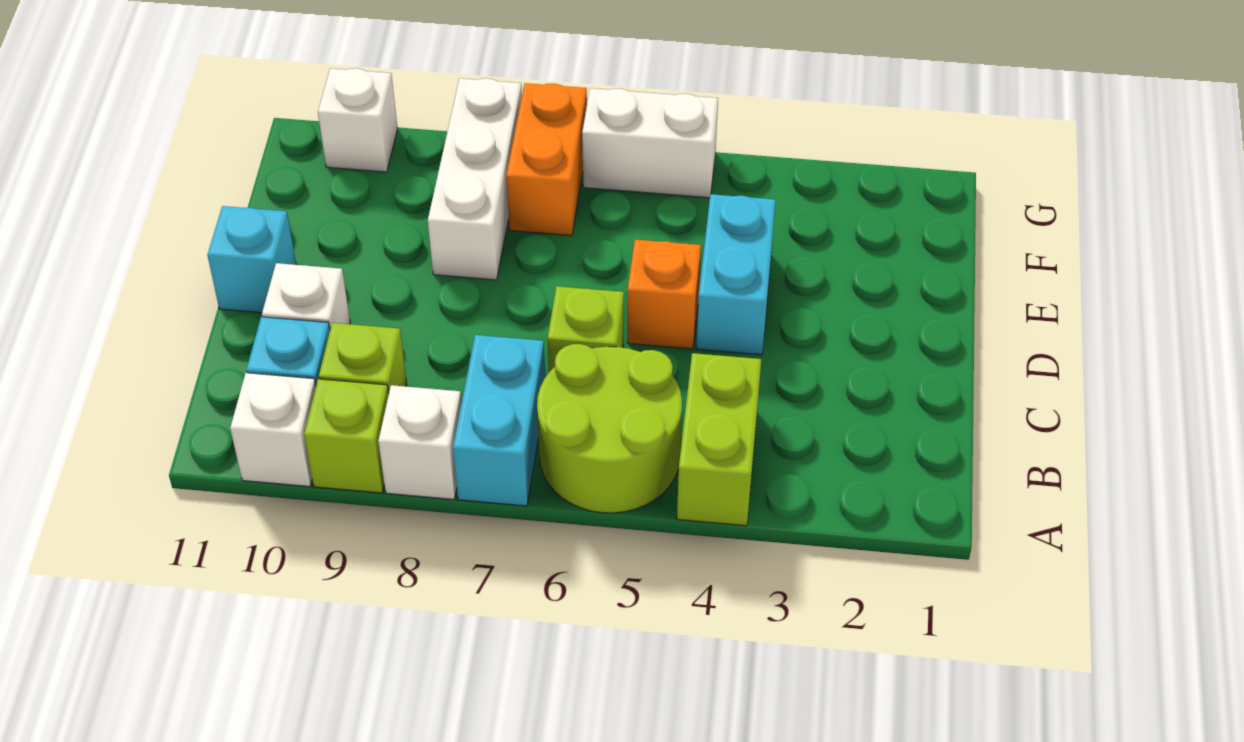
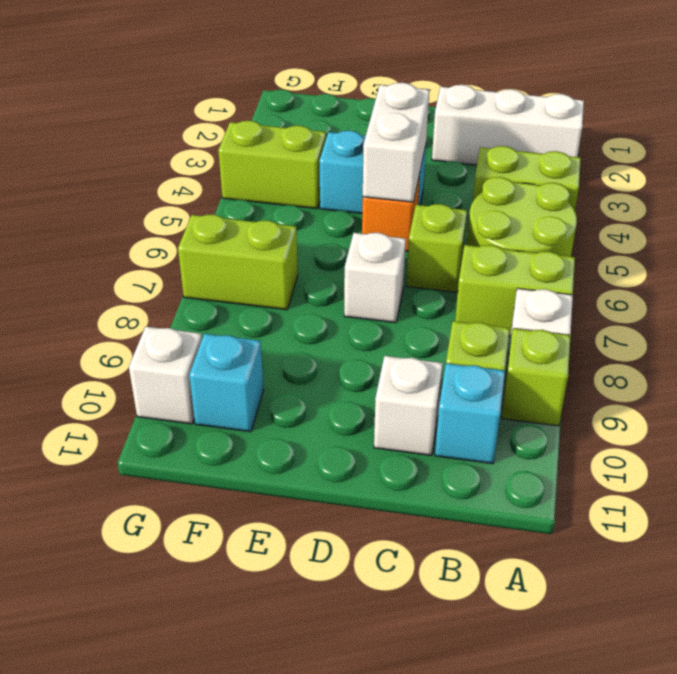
cyan 1x2 brick [453,335,545,506] -> lime 1x2 brick [455,245,575,336]
white 1x1 brick [230,373,316,487] -> white 1x1 brick moved to [344,233,406,323]
cyan 1x1 brick [207,206,296,313] -> cyan 1x1 brick moved to [189,334,264,432]
white 1x3 brick [428,78,522,280] -> white 1x3 brick moved to [432,85,584,165]
none -> lime 1x2 brick [218,121,326,209]
orange 1x2 brick [506,83,587,236] -> lime 1x2 brick [178,214,298,310]
white 1x2 brick [582,88,718,198] -> white 1x2 brick moved to [363,83,429,202]

